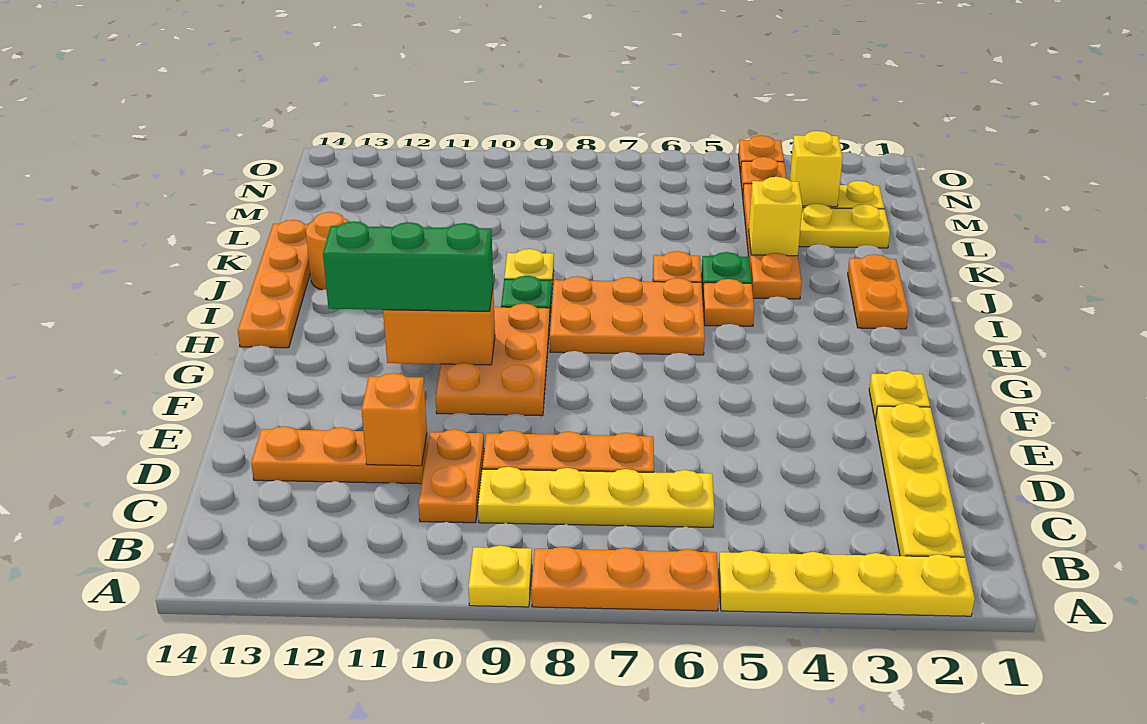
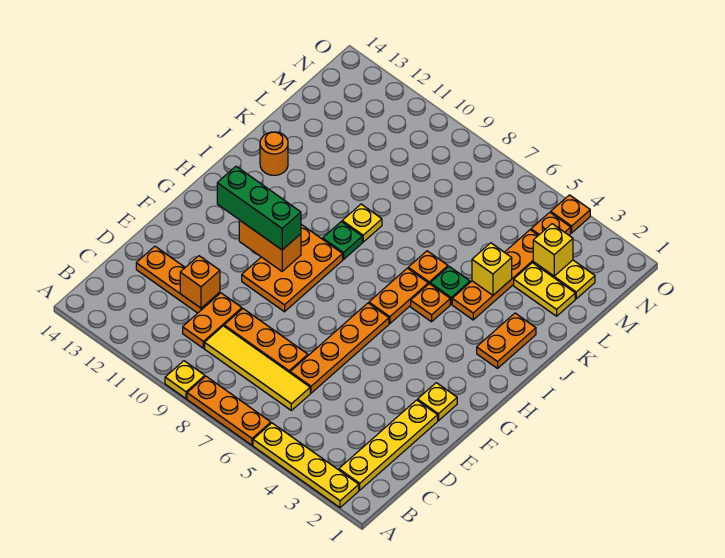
yellow 1x4 plate [478,467,714,527] -> yellow 1x4 tile [205,326,310,410]
orange 2x3 plate [550,276,705,355] -> orange 1x2 plate [369,268,428,324]
orange 1x4 plate [238,220,310,348] -> orange 1x4 plate moved to [290,303,389,393]

